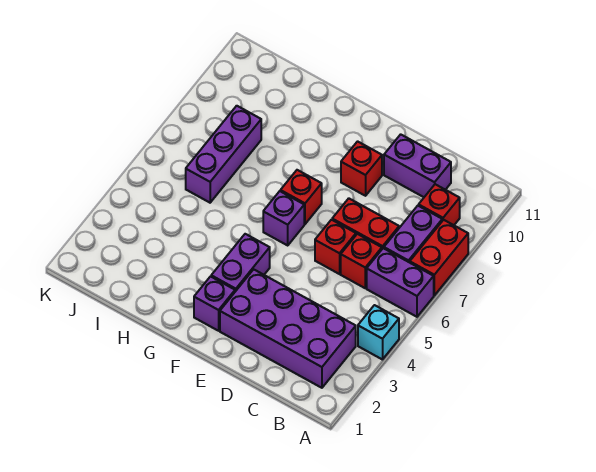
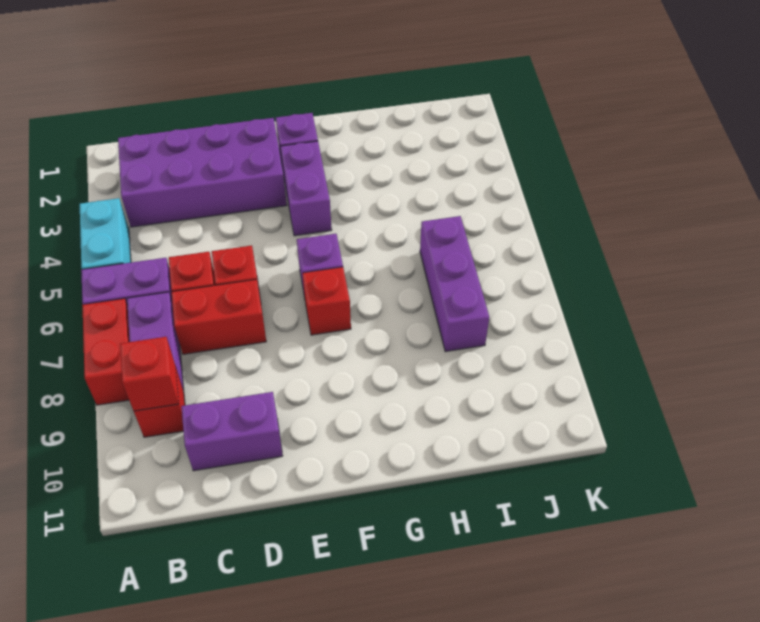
cyan 1x1 brick [358,305,399,360] -> cyan 1x2 brick [80,198,131,269]
red 1x1 brick [341,141,382,196] -> red 1x1 brick moved to [120,337,179,411]

